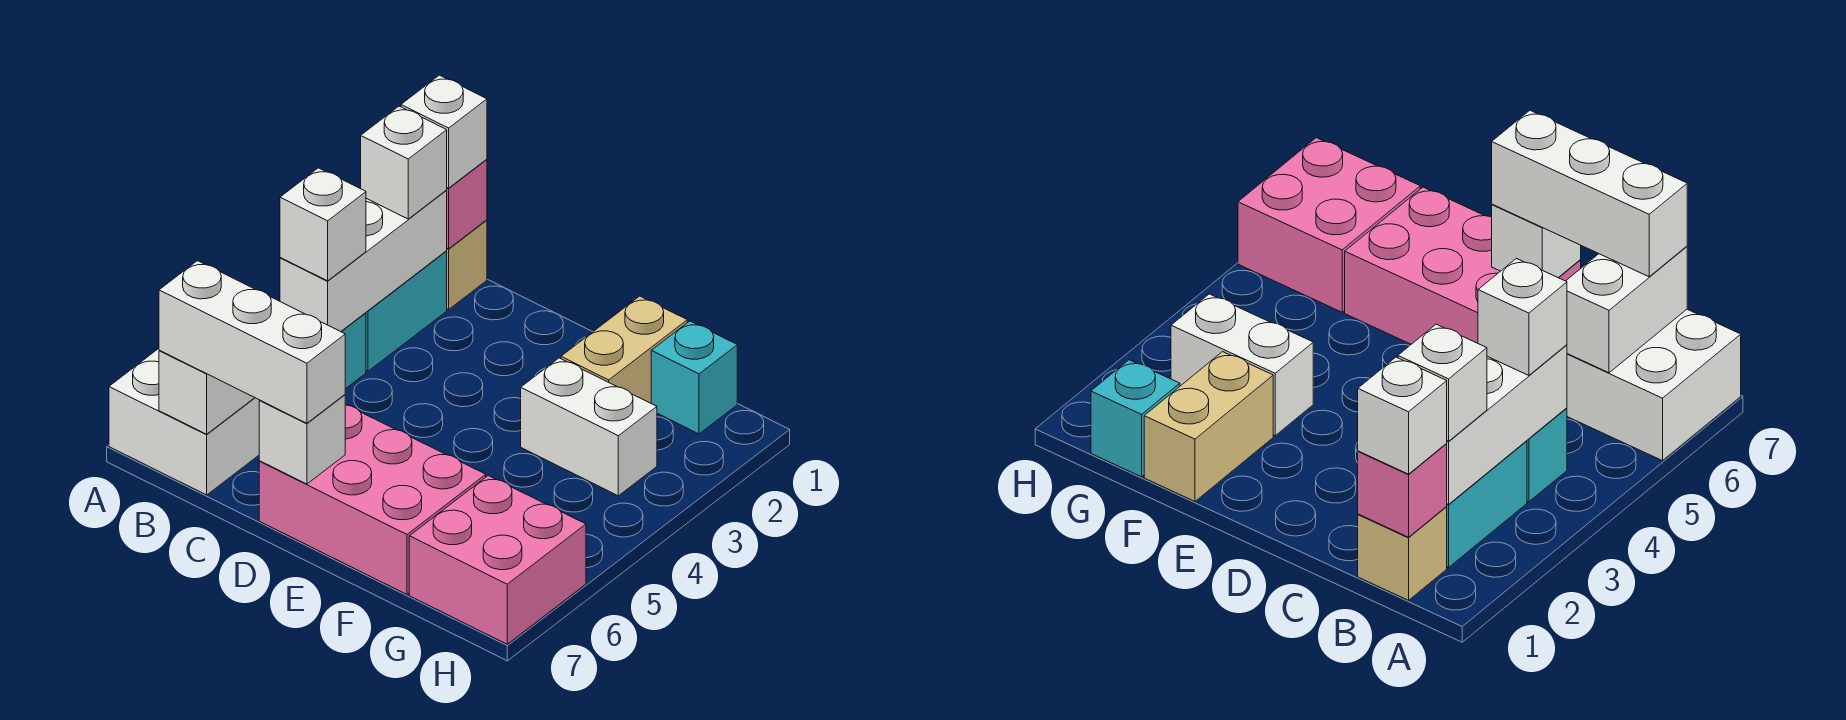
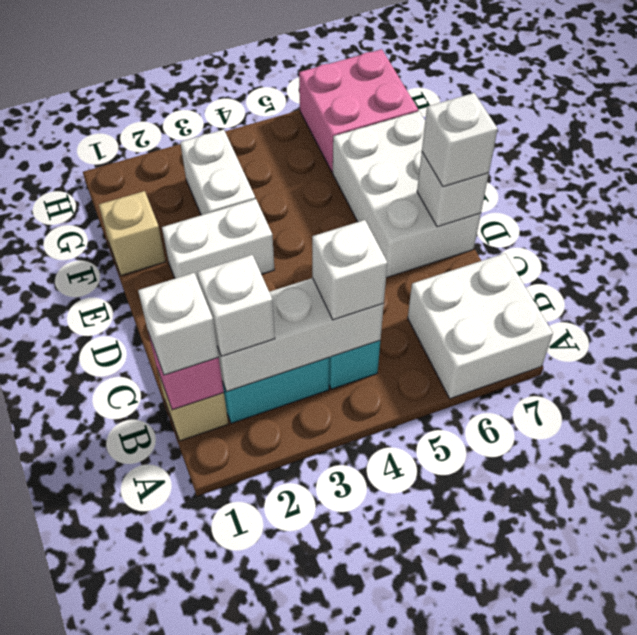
white 1x2 brick [159,350,255,434] -> white 1x2 brick moved to [162,199,274,283]
white 1x3 brick [159,261,345,423] -> white 1x1 brick [422,93,498,187]
pink 2x3 brick [259,405,486,594] -> white 2x3 brick [333,111,481,277]
tan 1x2 brick [561,296,687,403] -> tan 1x1 brick [99,191,166,276]
cyan 1x1 brick [651,321,737,434] -> none

